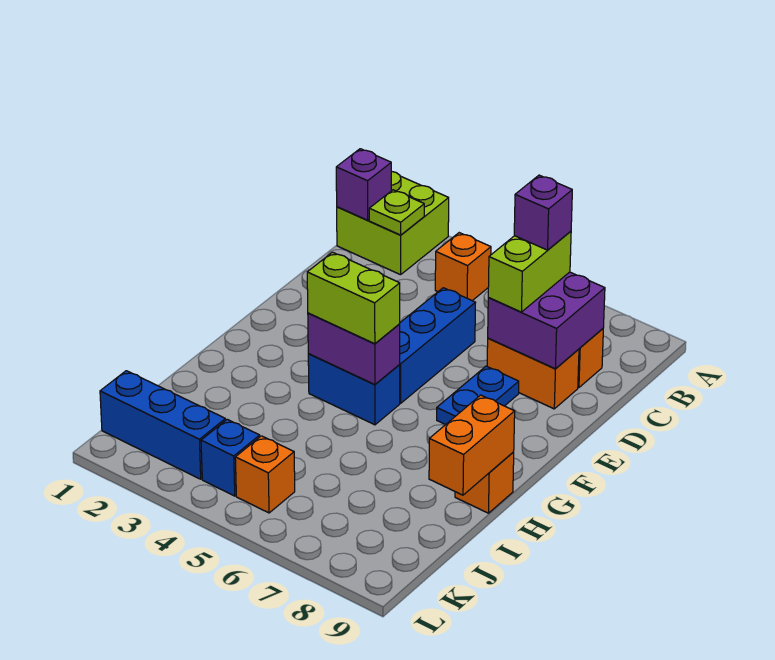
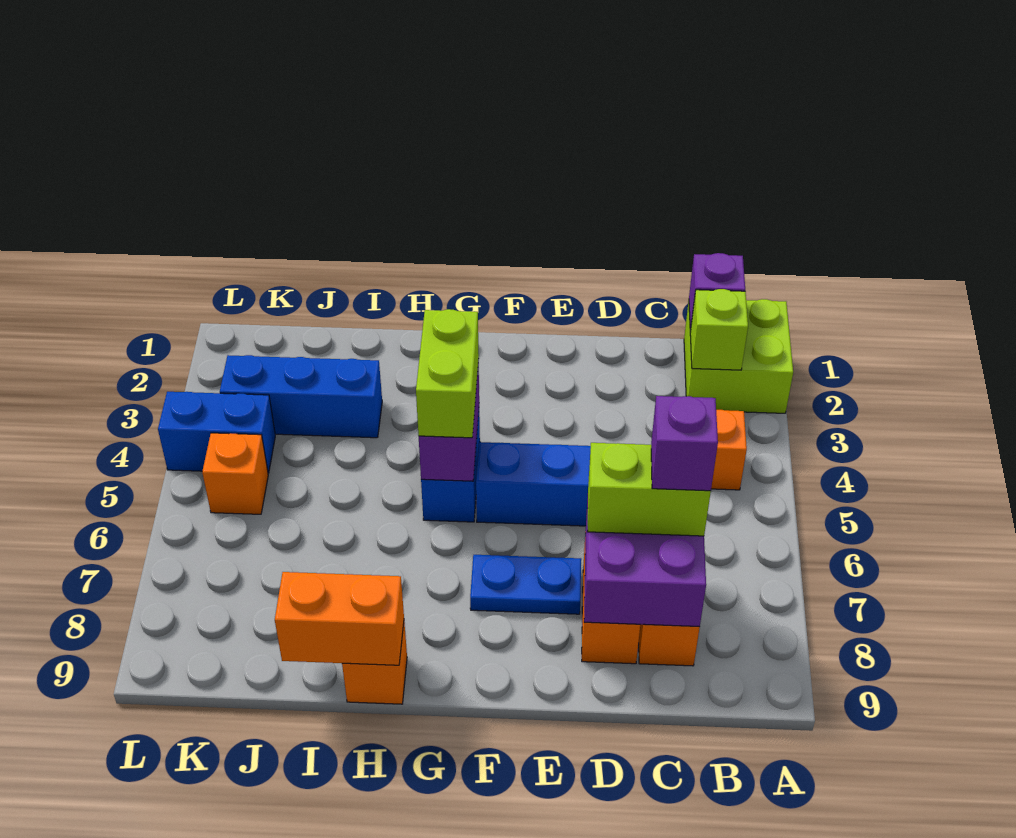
lime 1x1 plate [369,190,424,235] -> lime 1x1 brick [690,289,748,370]
blue 1x3 brick [100,371,226,479] -> blue 1x3 brick turned to [220,355,382,438]
blue 1x1 brick [201,419,260,496] -> blue 1x2 brick [158,392,275,473]

